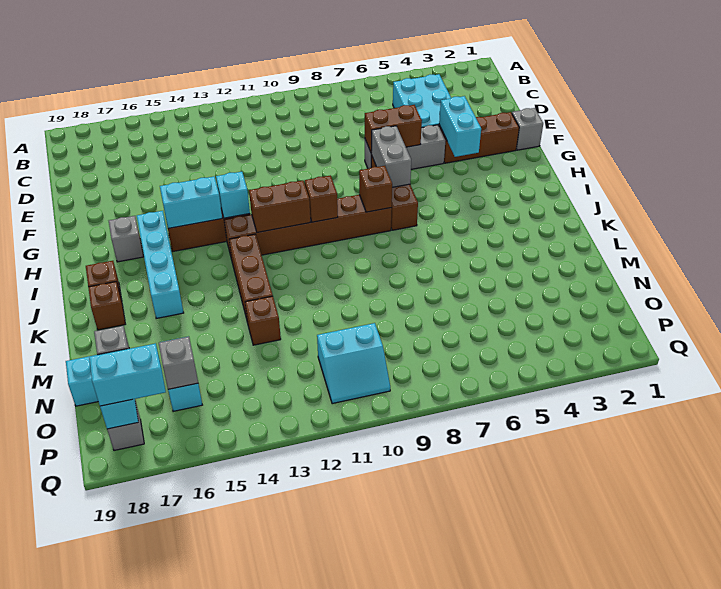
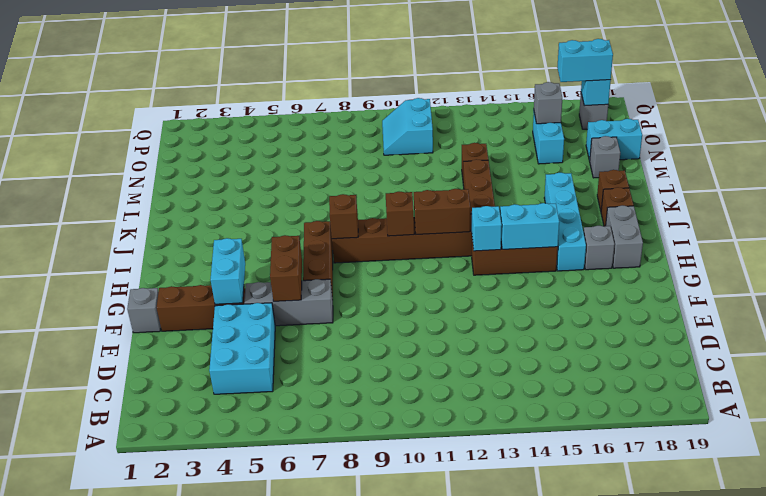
brown 1x2 brick [365,105,422,152] -> brown 1x2 brick turned to [270,235,302,301]
grey 1x2 brick [371,126,411,187] -> grey 1x2 brick moved to [606,205,643,268]
cyan 2x2 slope [317,323,390,404] -> cyan 2x2 slope turned to [382,98,433,155]

